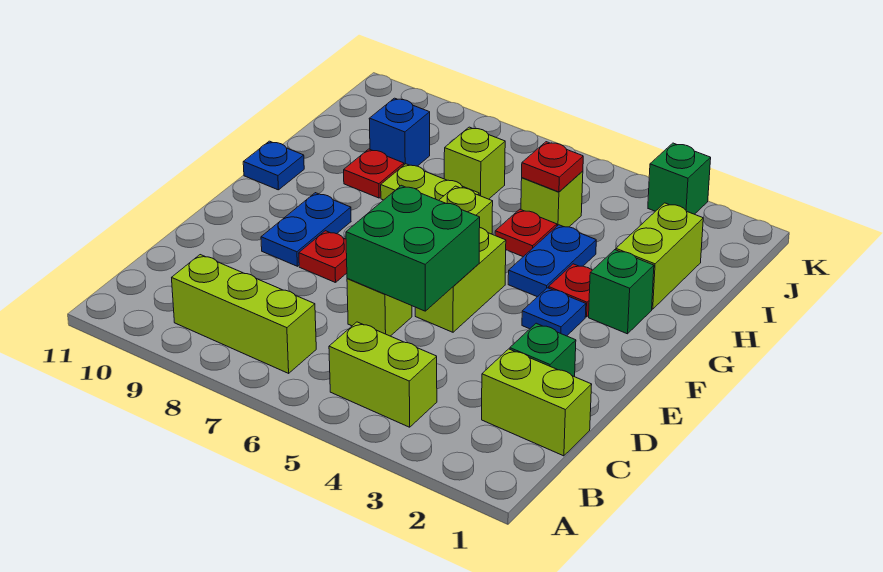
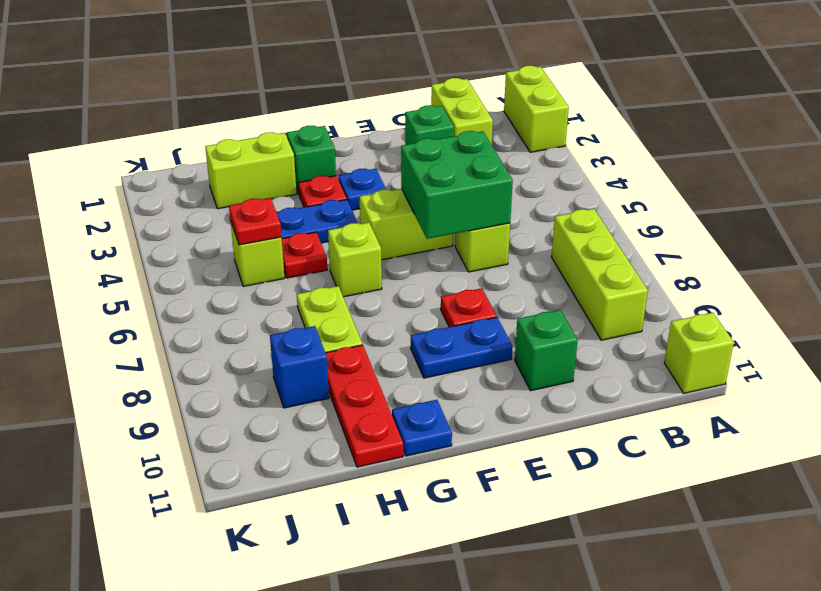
lime 1x2 brick [329,322,437,427] -> lime 1x2 brick moved to [504,66,569,152]
red 1x1 plate [344,149,404,198] -> red 1x3 plate [326,345,403,467]
lime 1x1 brick [444,127,505,199] -> lime 1x1 brick moved to [664,312,734,393]
green 1x1 brick [648,143,711,214] -> green 1x1 brick moved to [515,310,578,391]

